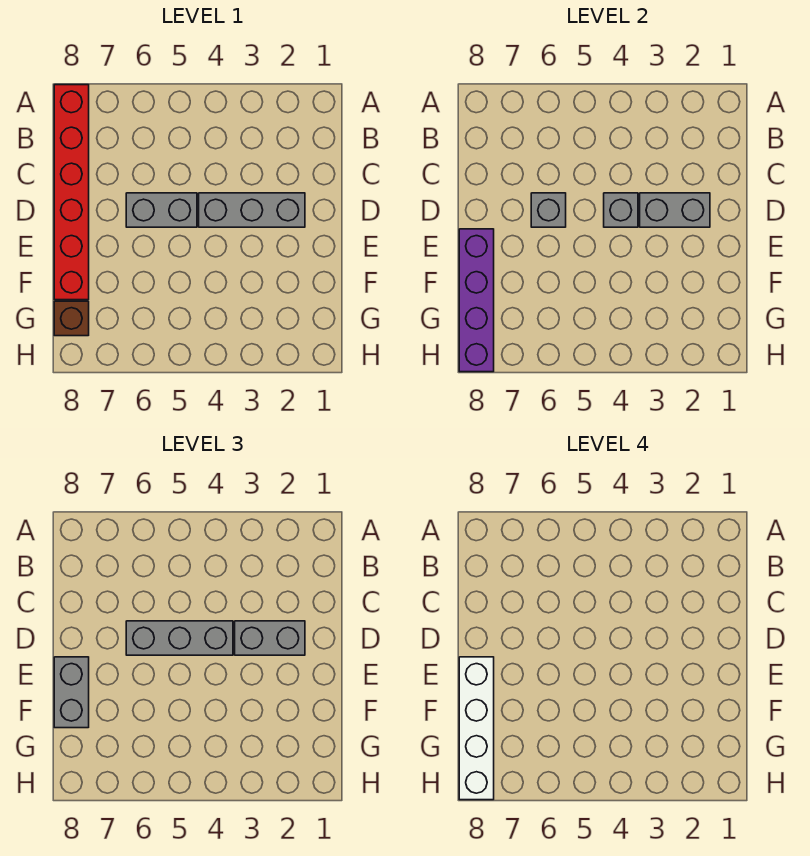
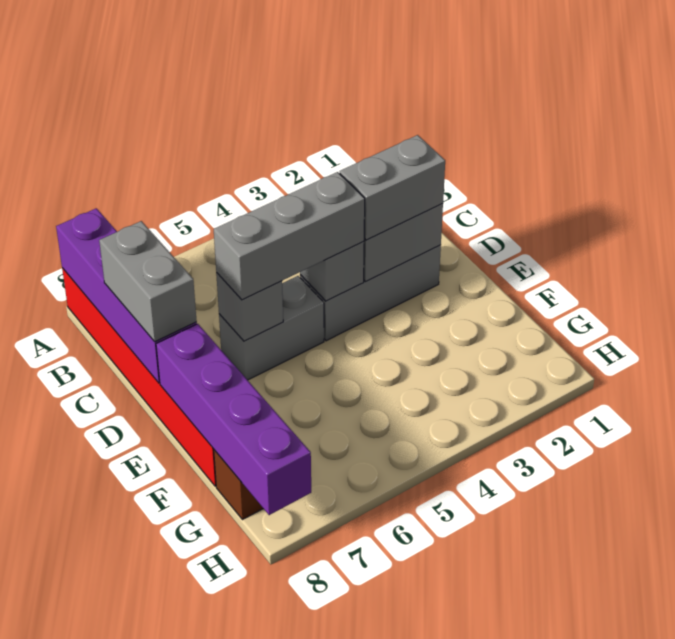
none -> purple 1x4 brick [56,208,197,383]
grey 1x2 brick [54,657,89,728] -> grey 1x2 brick moved to [99,221,197,342]
white 1x4 brick [459,657,494,800] -> none

